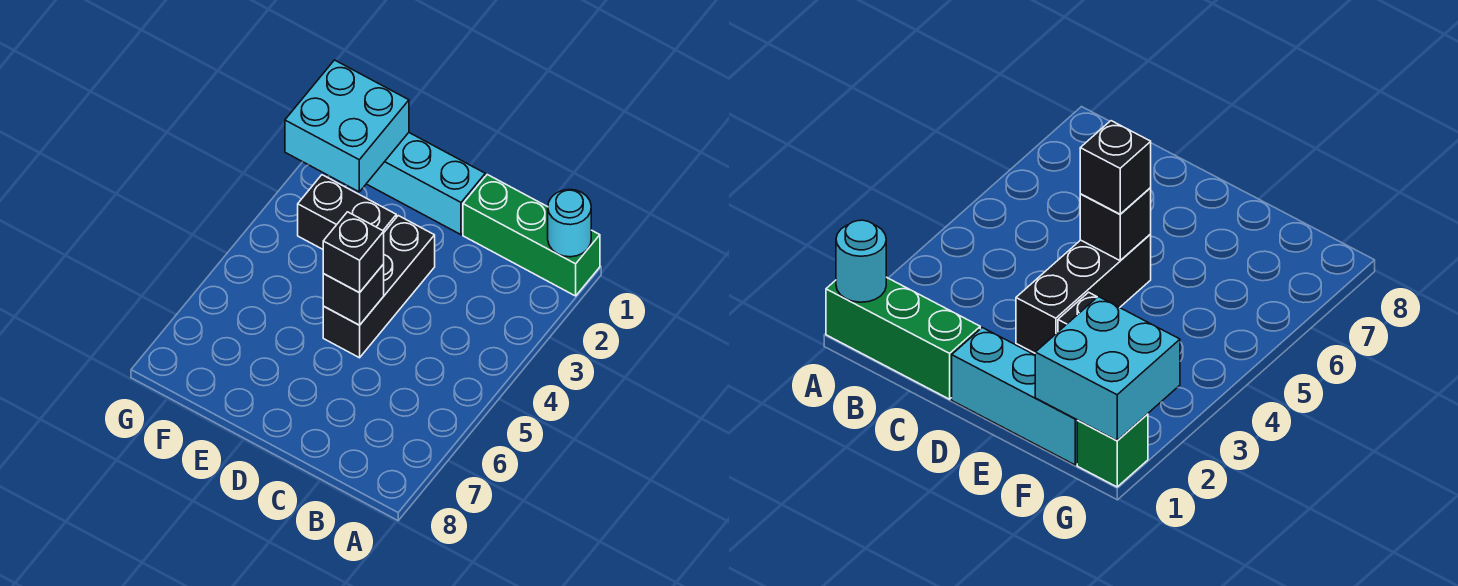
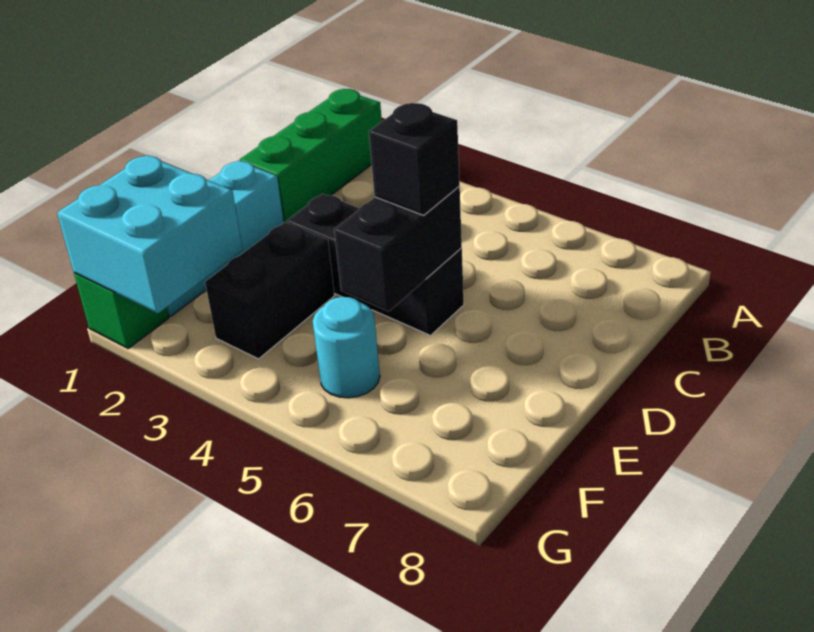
cyan 1x1 round brick [548,189,591,257] -> cyan 1x1 round brick moved to [313,297,380,398]
black 1x1 brick [323,264,384,325] -> black 1x2 brick [334,187,462,311]

